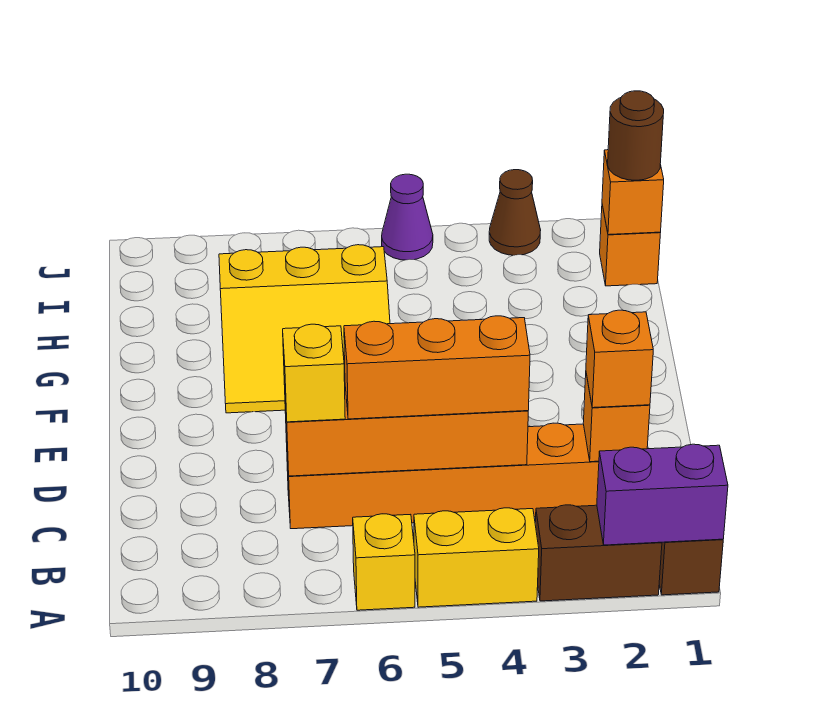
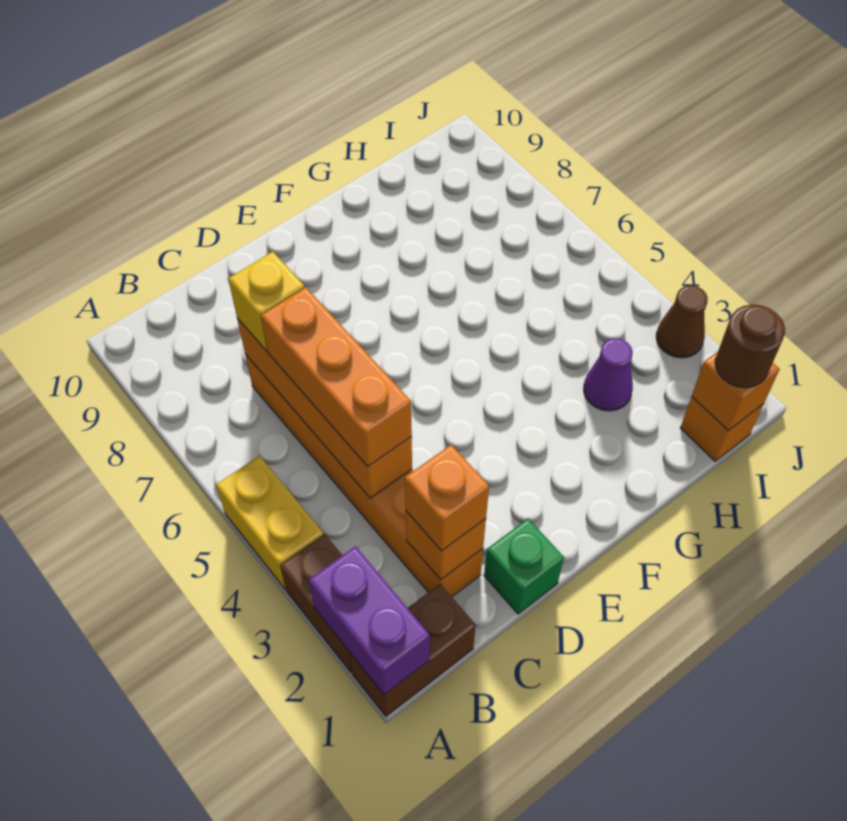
yellow 1x1 brick [353,514,415,610] -> none
none -> green 1x1 brick [484,519,564,614]
yellow 3x3 slope [219,245,390,413] -> none
purple 1x1 cone [382,174,433,260] -> purple 1x1 cone moved to [584,339,633,411]

